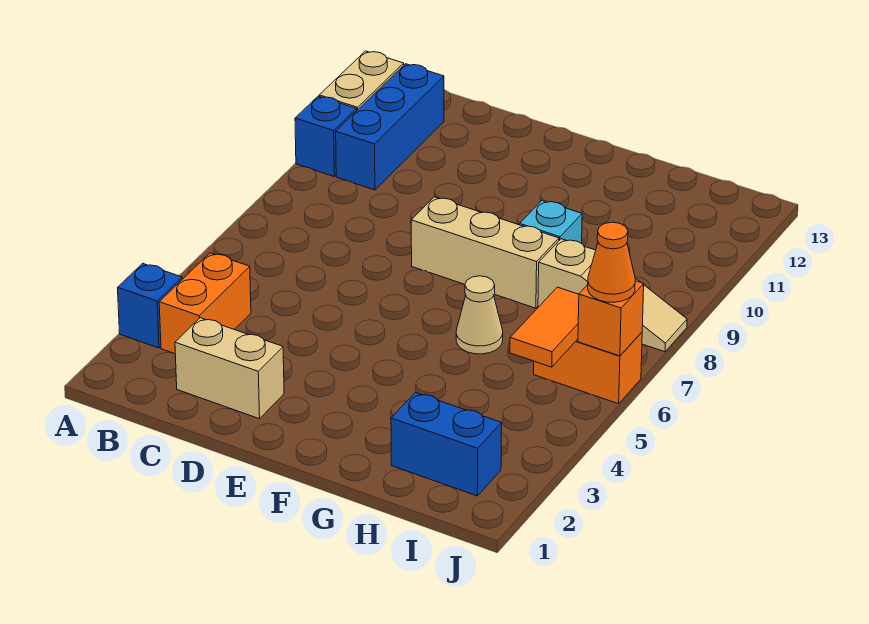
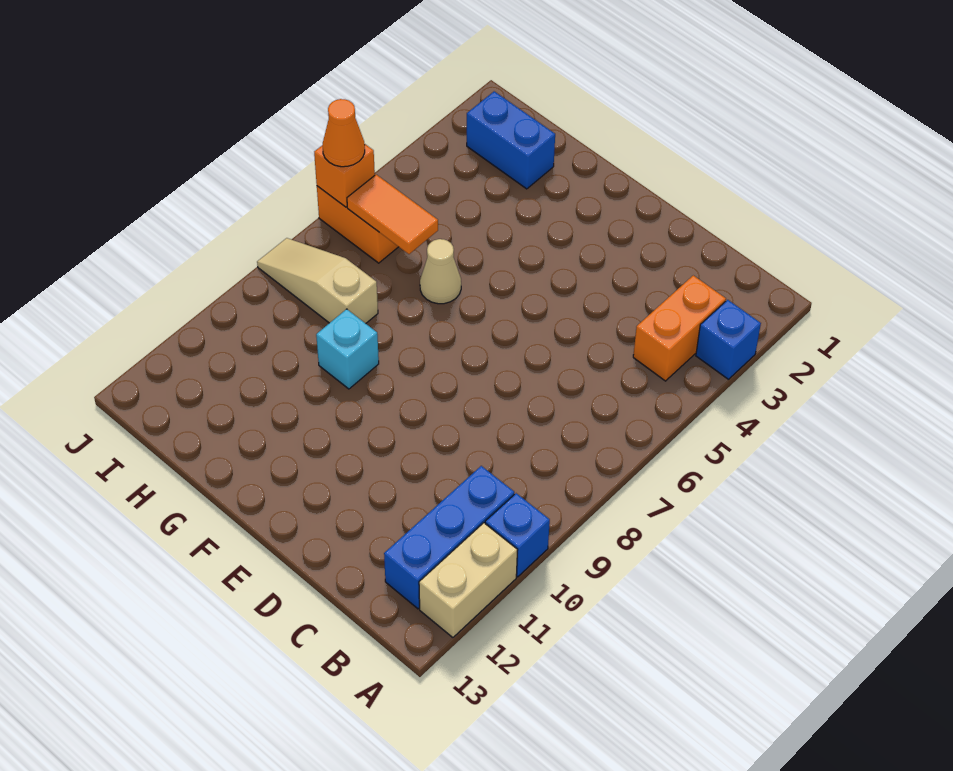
tan 1x2 brick [175,318,284,419] -> none
tan 1x3 brick [411,197,559,308] -> none
orange 1x2 tile [510,287,579,367] -> orange 1x2 tile turned to [347,175,438,254]

